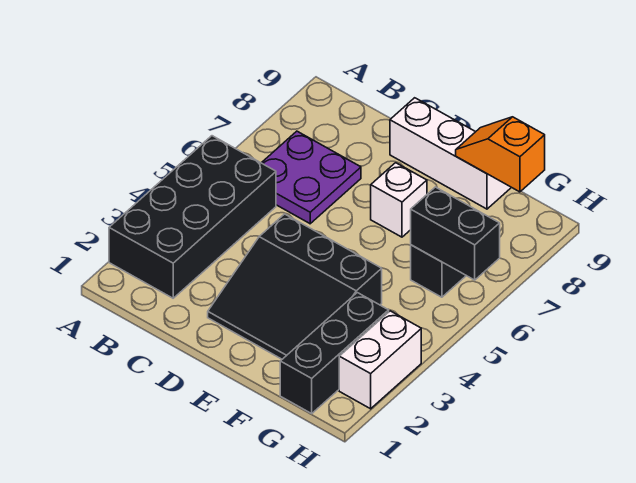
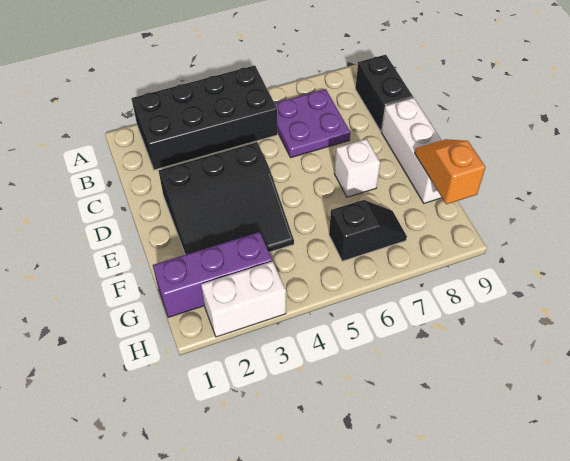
black 3x3 slope [208,214,382,359] -> black 3x3 slope turned to [159,142,294,255]
black 1x3 brick [280,293,389,413] -> purple 1x3 brick [153,232,272,317]
black 1x2 brick [411,187,500,280] -> black 1x2 brick moved to [356,55,413,131]

